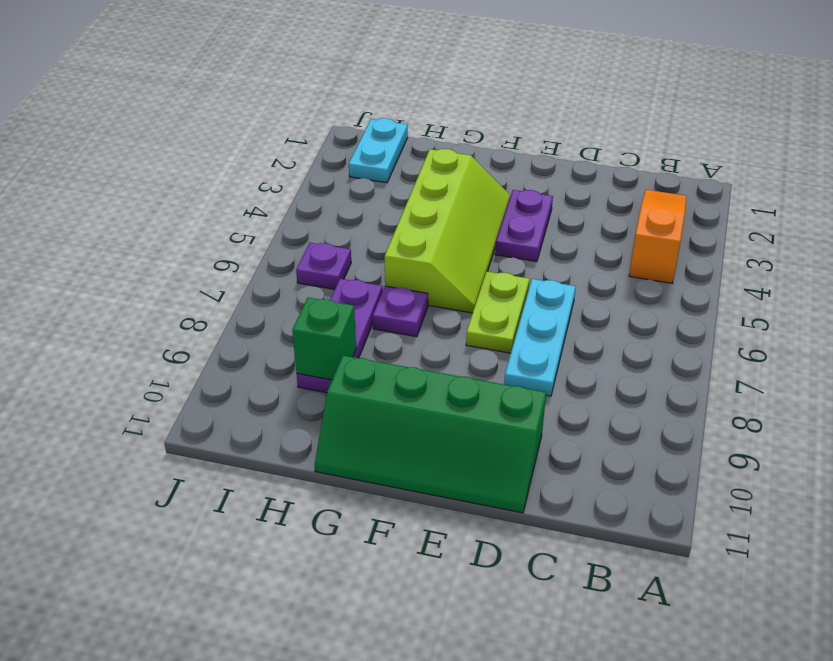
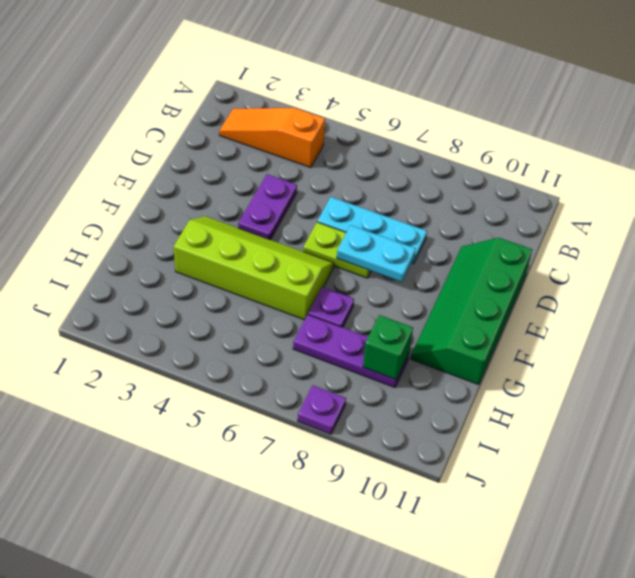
green 2x4 slope [315,356,546,513] -> green 2x4 slope turned to [411,238,532,385]
purple 1x2 plate [495,190,553,262] -> purple 1x2 plate turned to [238,174,297,240]
cyan 1x2 plate [349,118,408,183] -> cyan 1x2 plate moved to [337,225,416,282]
purple 1x1 plate [296,243,351,289] -> purple 1x1 plate moved to [298,385,346,434]

